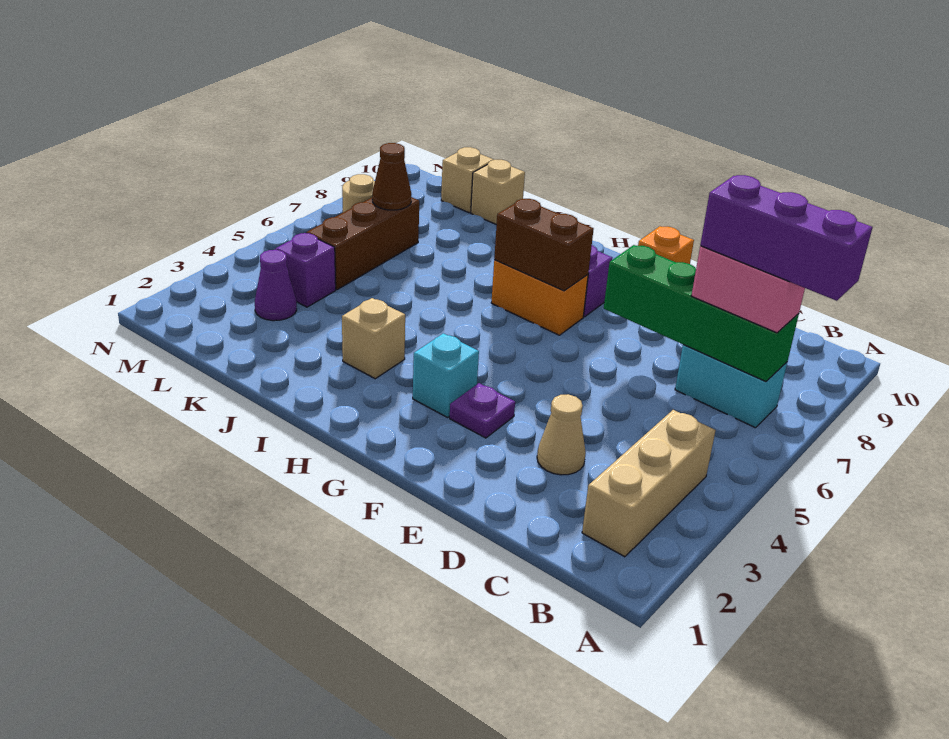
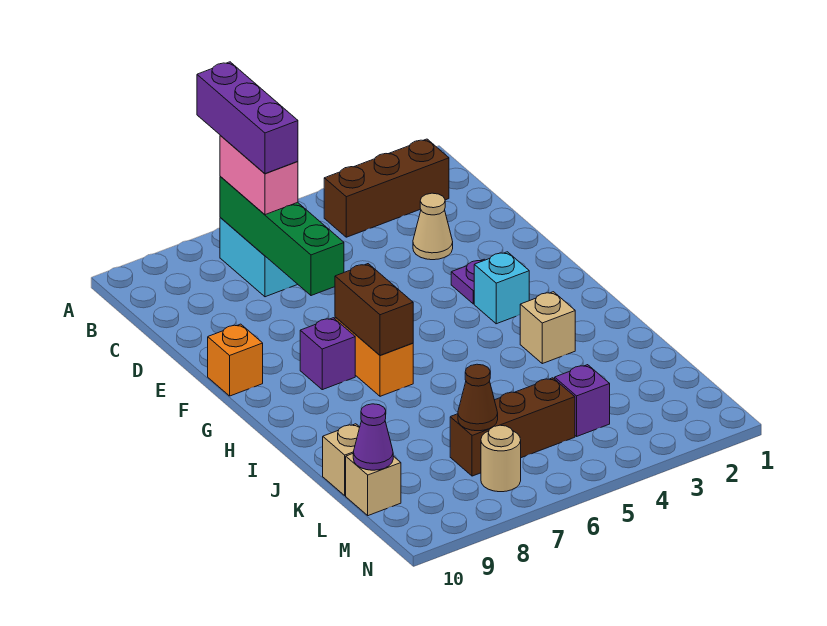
tan 1x3 brick [582,410,716,557] -> brown 1x3 brick [324,139,449,237]
purple 1x1 cone [255,250,297,321] -> purple 1x1 cone moved to [353,404,393,470]

